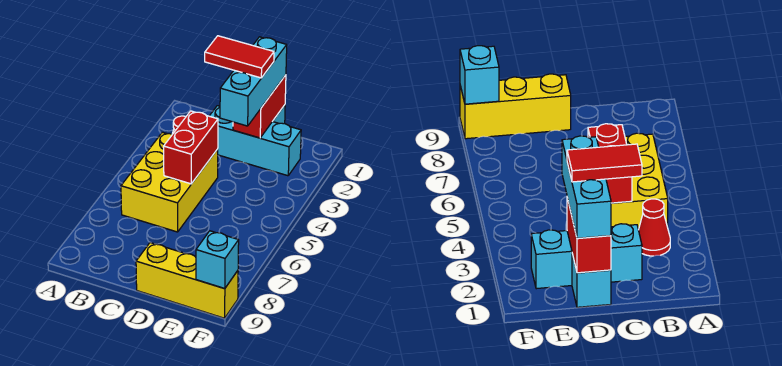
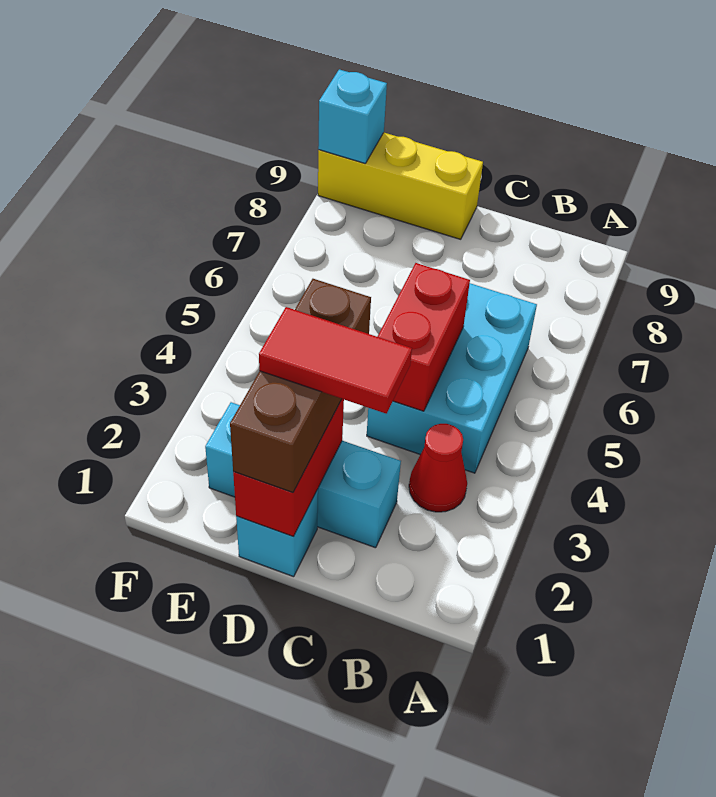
yellow 2x3 brick [121,132,218,232] -> cyan 2x3 brick [367,283,537,473]
cyan 1x3 brick [220,37,287,126] -> brown 1x3 brick [230,279,371,492]

